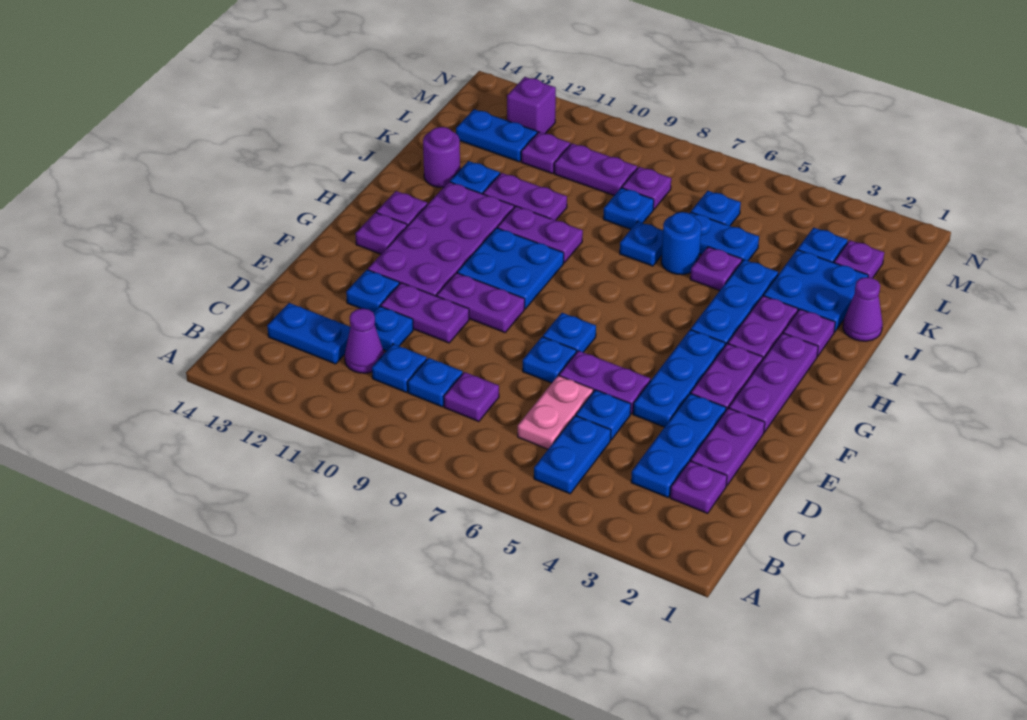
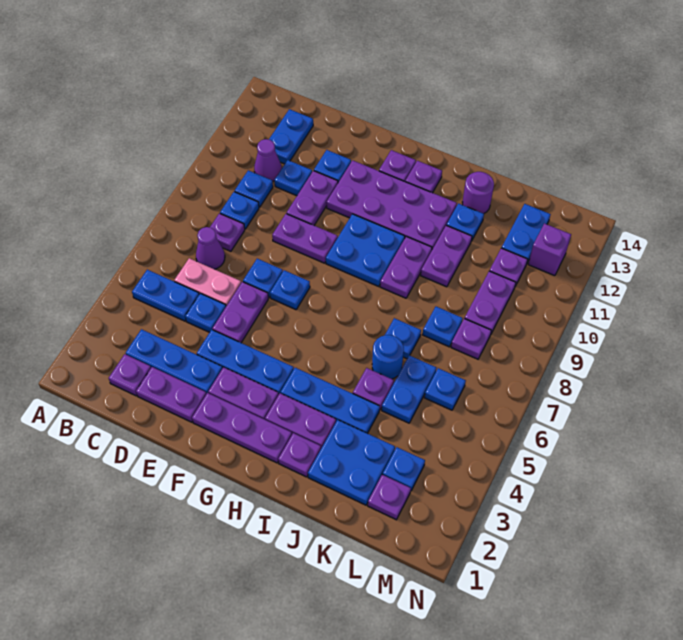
purple 1x2 plate [437,273,525,332] -> purple 1x2 plate turned to [272,214,338,263]
purple 1x1 cone [843,277,883,341] -> purple 1x1 cone moved to [196,227,225,269]

